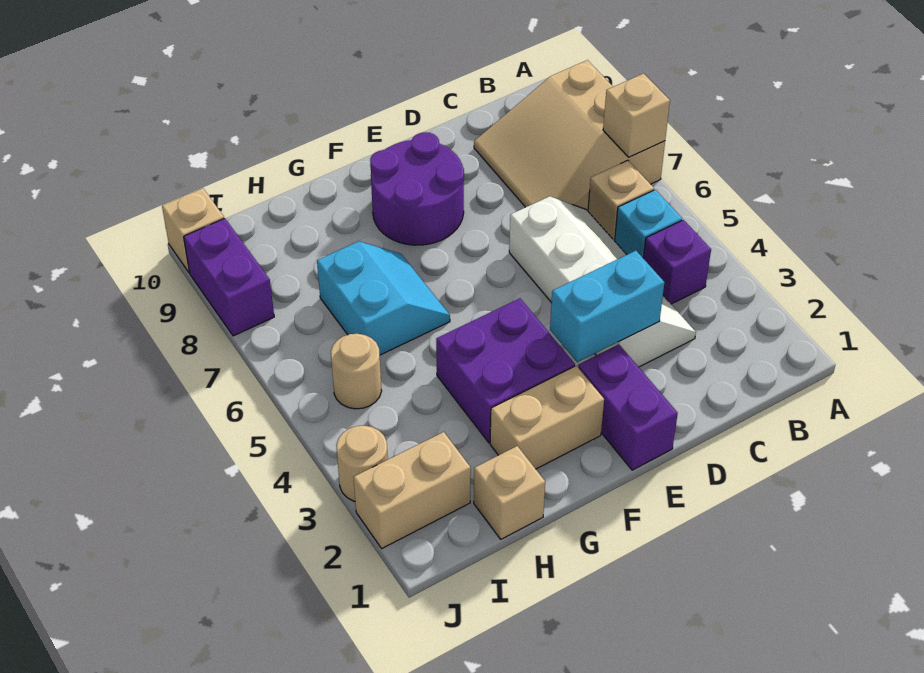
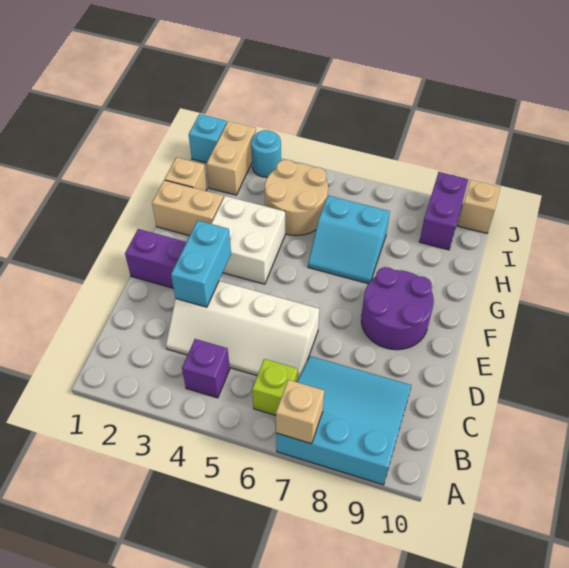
tan 3x3 slope [474,60,665,211] -> cyan 3x3 slope [276,356,411,485]
cyan 1x1 brick [615,190,682,258] -> cyan 1x1 brick moved to [189,114,227,163]
tan 1x1 brick [588,160,654,241] -> lime 1x1 brick [252,359,298,415]
tan 1x2 brick [490,366,604,469] -> tan 1x2 brick turned to [152,180,223,236]
purple 2x2 brick [436,298,575,443] -> white 2x2 brick [211,196,285,284]
tan 1x1 round brick [331,334,381,409] -> tan 2x2 round brick [265,160,328,236]
tan 1x1 round brick [336,426,388,501] -> cyan 1x1 round brick [251,130,281,177]
purple 1x2 brick [184,218,274,336] -> purple 1x2 brick turned to [419,172,469,250]

